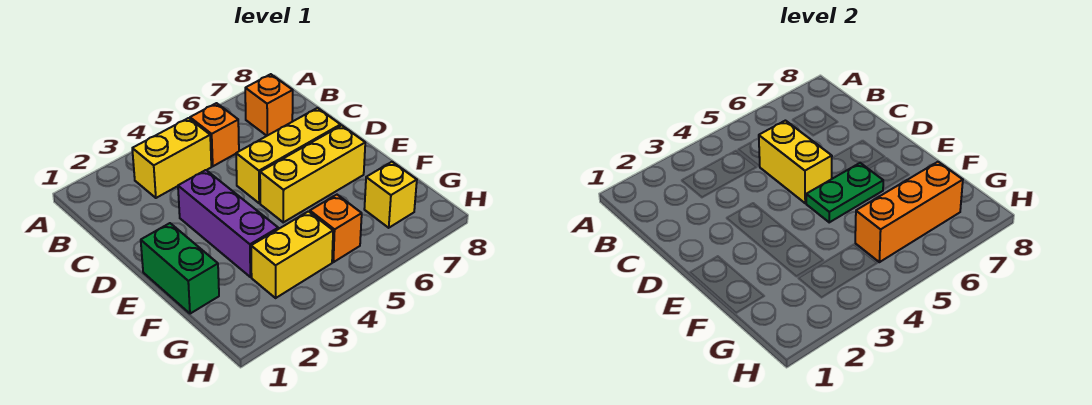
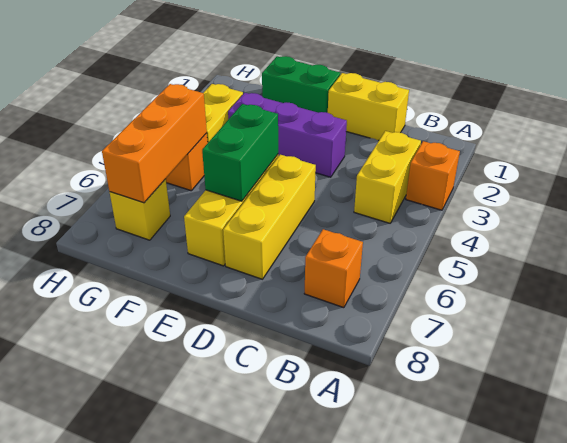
orange 1x1 brick [190,103,239,166] -> orange 1x1 brick moved to [406,141,460,210]
yellow 1x2 brick [759,121,832,203] -> yellow 1x2 brick moved to [328,73,409,141]
green 1x2 plate [806,163,883,222] -> green 1x2 brick [202,104,278,201]

